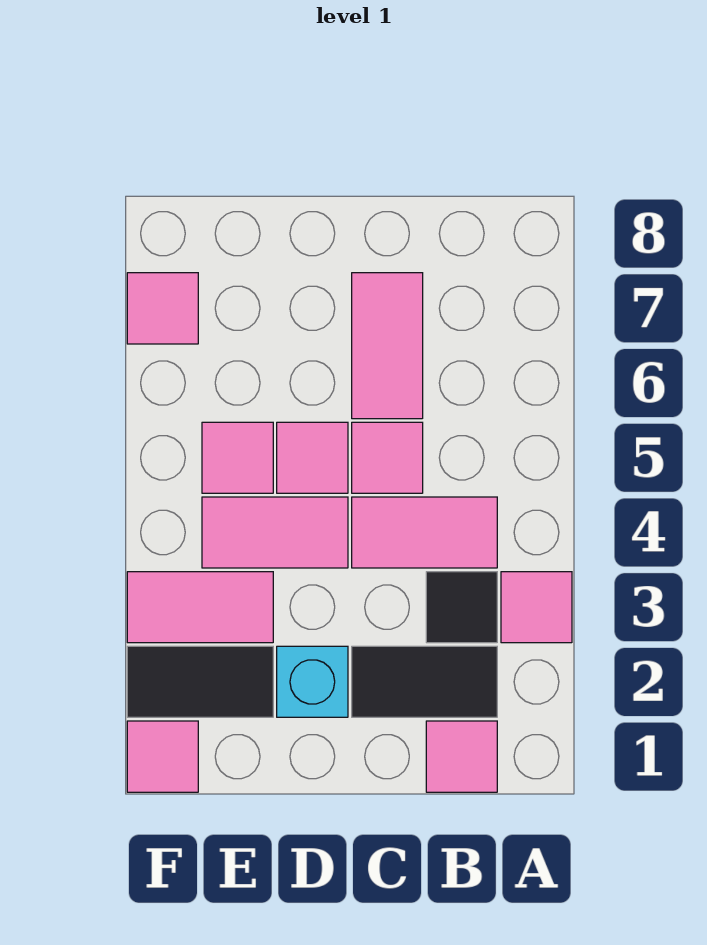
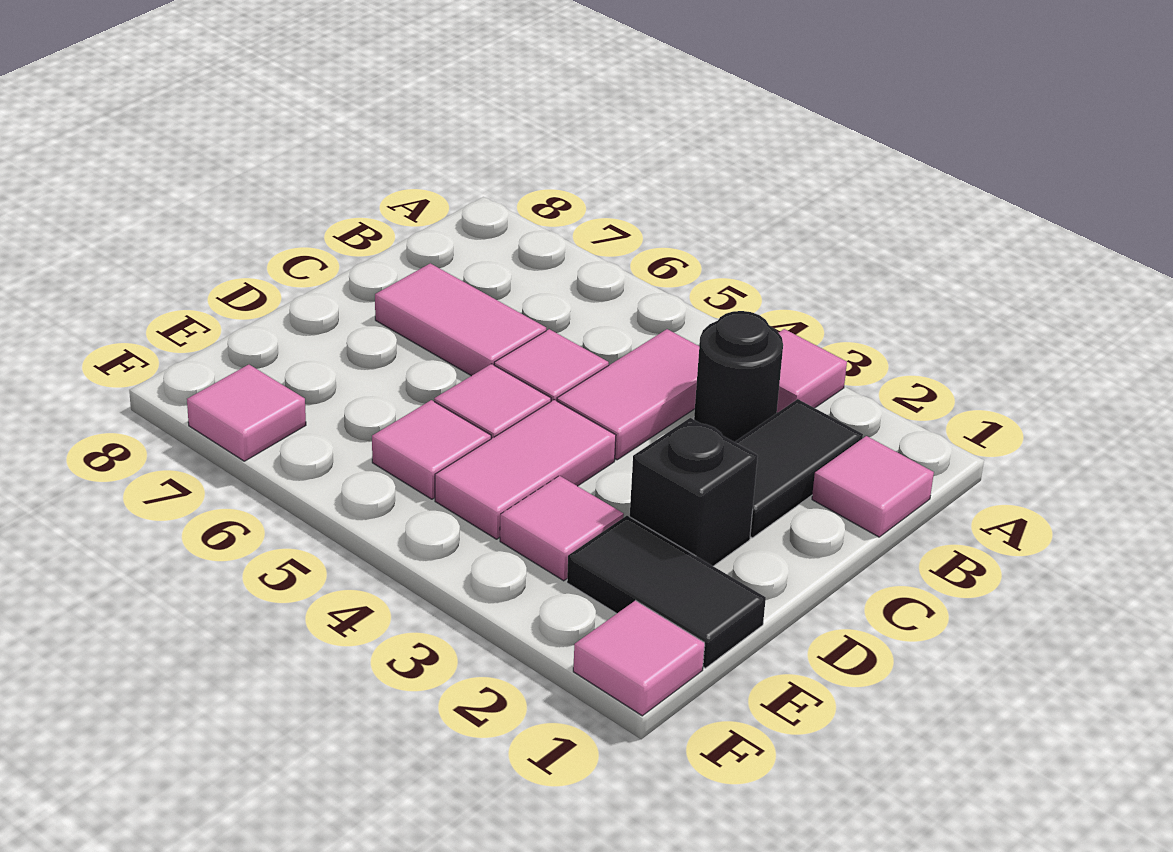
black 1x1 tile [426,572,497,643] -> black 1x1 round brick [694,311,783,442]
cyan 1x1 brick [277,646,348,717] -> black 1x1 brick [630,418,758,566]
black 1x2 tile [127,646,273,717] -> black 1x2 tile turned to [567,516,766,668]
pink 1x2 tile [127,572,273,643] -> pink 1x1 tile [500,476,624,581]

